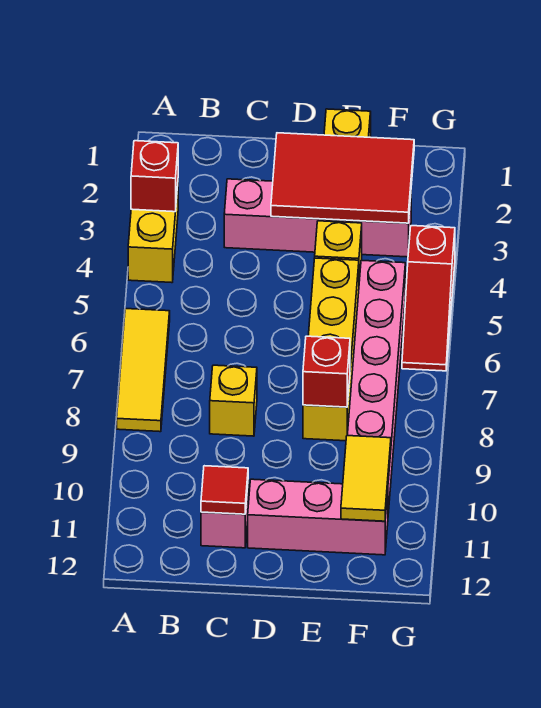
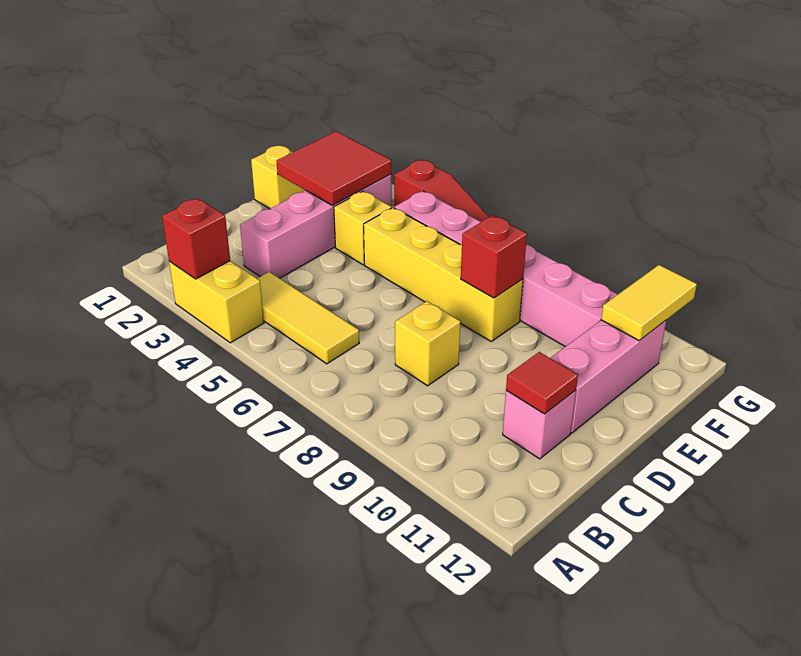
yellow 1x3 tile [117,309,170,432] -> yellow 1x3 tile moved to [257,272,359,364]
red 2x3 tile [271,133,414,223] -> red 2x2 tile [277,131,391,205]
yellow 1x2 tile [341,436,391,521] -> yellow 1x2 tile turned to [601,265,697,341]

